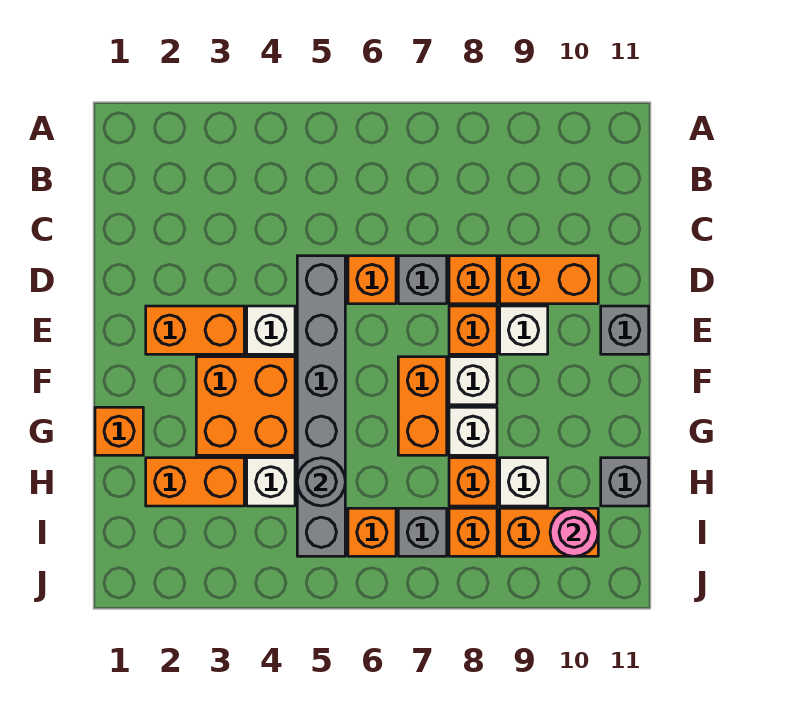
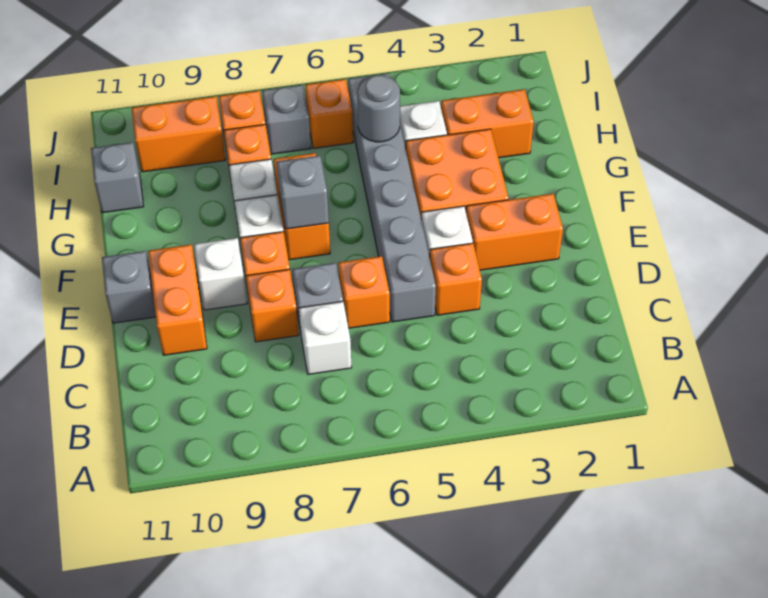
orange 1x2 brick [500,256,598,304] -> orange 1x2 brick turned to [148,245,207,355]
none -> grey 1x1 brick [277,156,329,229]
orange 1x1 brick [95,407,143,455] -> orange 1x1 brick moved to [430,243,482,315]
white 1x1 brick [500,458,548,506] -> white 1x1 brick moved to [299,302,352,374]
pink 1x1 round brick [550,508,598,556] -> none

